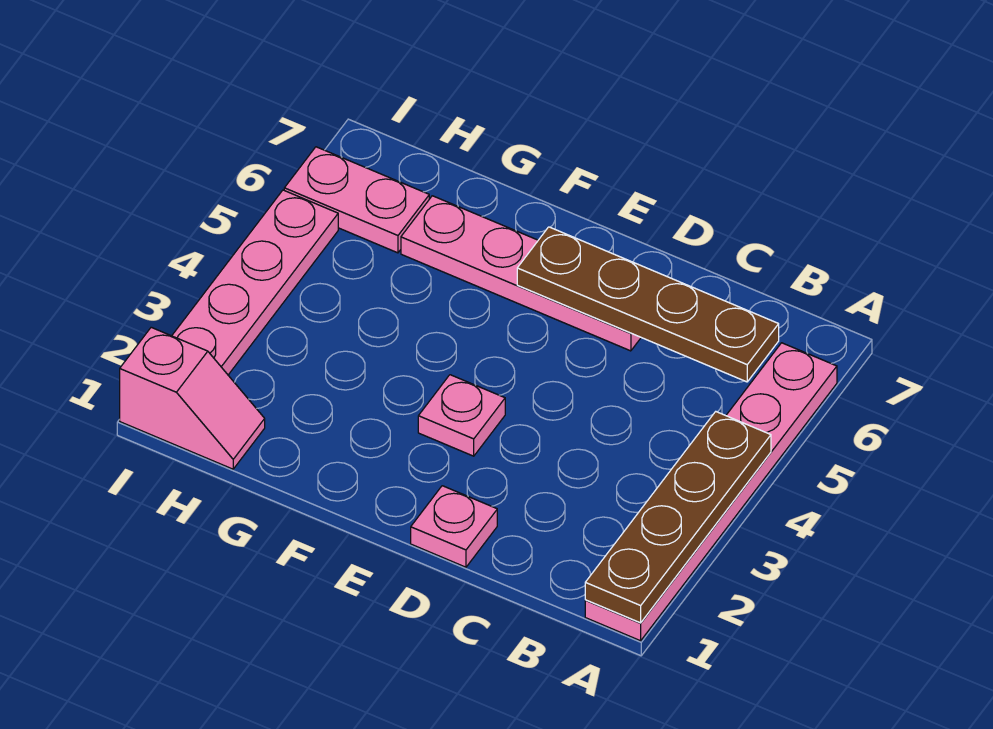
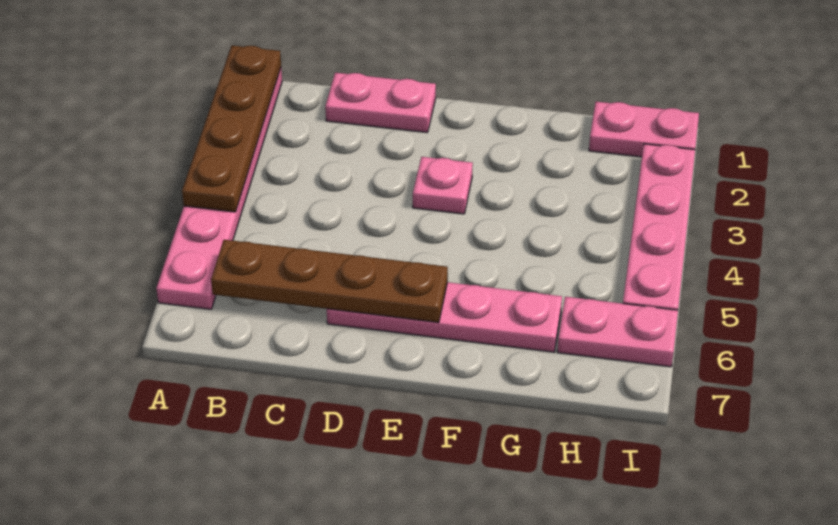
pink 1x1 plate [411,486,497,567] -> pink 1x2 plate [325,73,436,133]
pink 1x2 slope [120,327,265,469] -> pink 1x2 plate [589,102,699,157]

